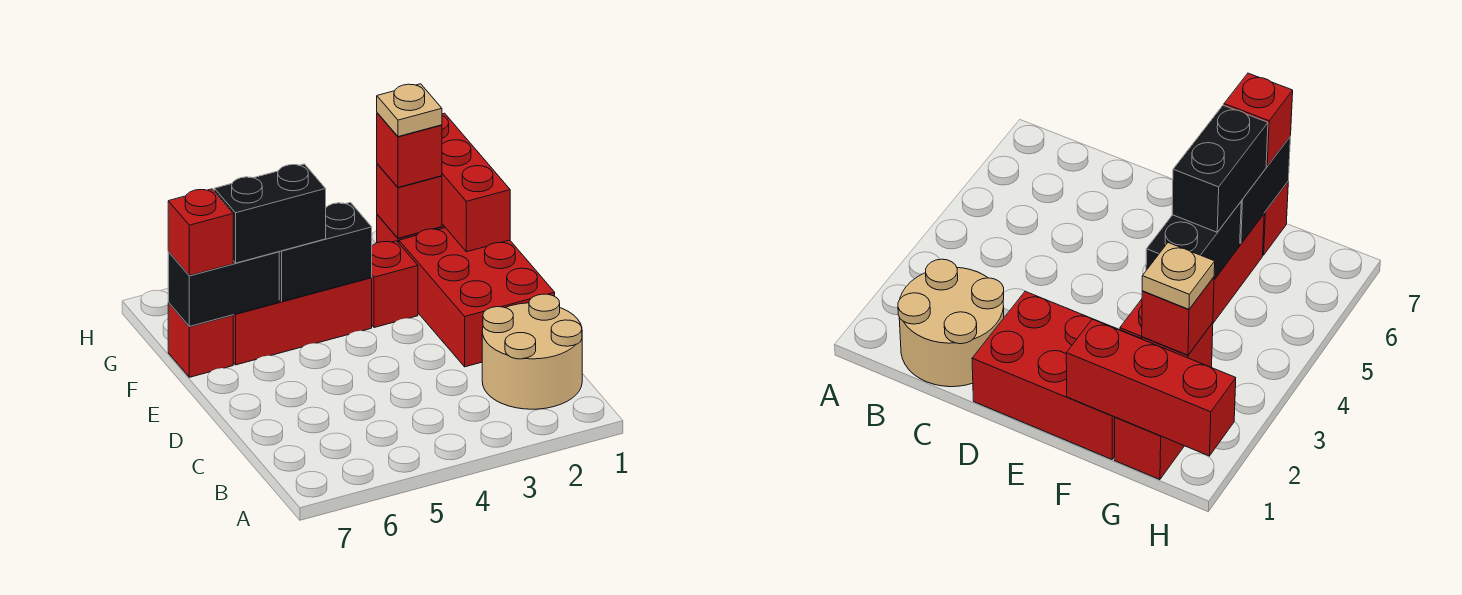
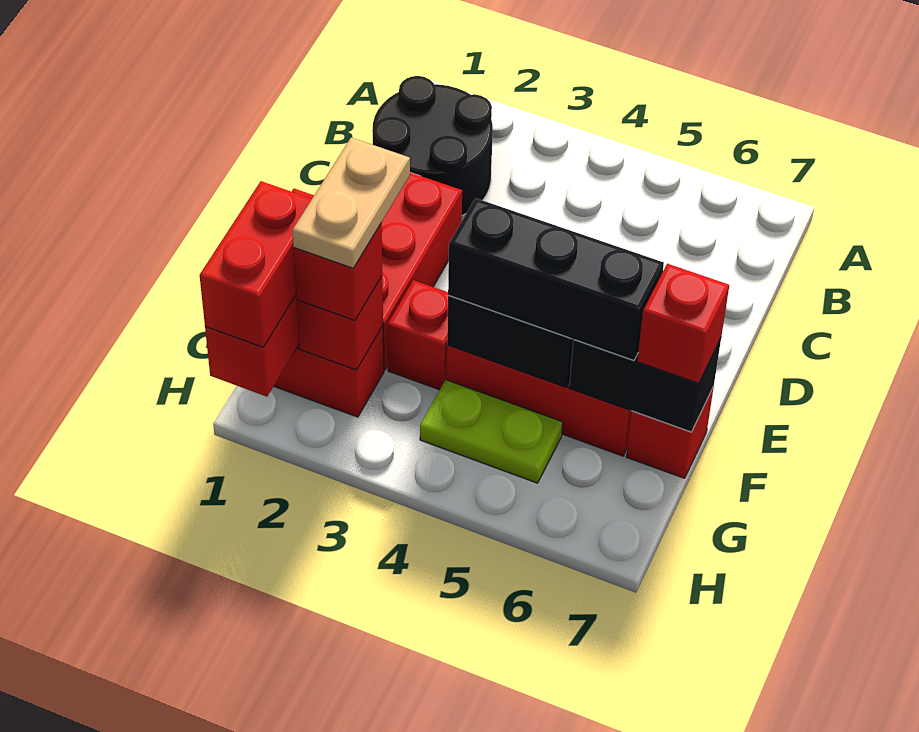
tan 2x2 round brick [482,294,582,409] -> black 2x2 round brick [372,76,493,215]
black 1x2 brick [214,164,326,263] -> black 1x3 brick [448,198,664,361]
none -> red 1x2 brick [200,181,312,347]
tan 1x1 plate [377,84,442,137] -> tan 1x2 plate [292,138,410,268]
none -> lime 1x2 plate [420,380,563,483]

